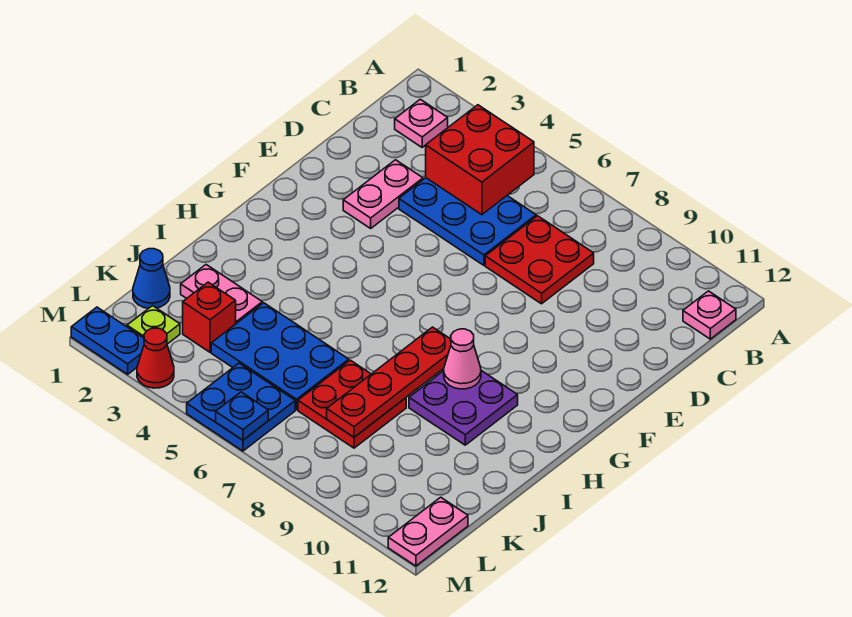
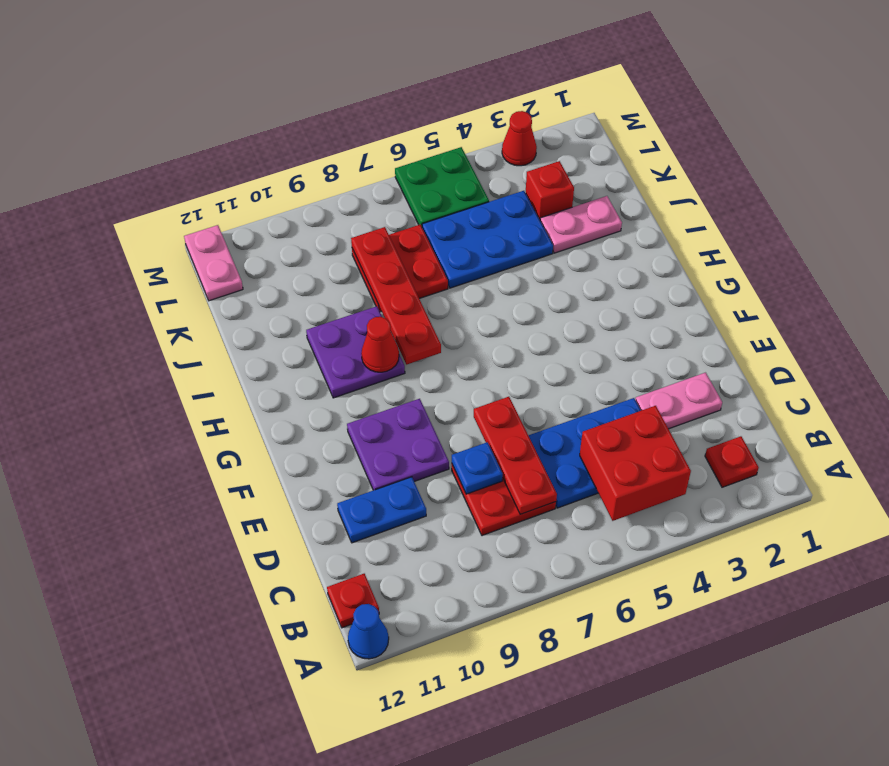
pink 1x1 plate [395,99,448,147] -> red 1x1 plate [705,436,759,487]
pink 1x1 plate [683,291,736,339] -> red 1x1 plate [327,574,379,628]
none -> red 1x3 plate [474,397,557,514]
pink 1x2 plate [343,160,423,228] -> pink 1x2 plate turned to [635,373,722,429]
none -> purple 2x2 plate [347,399,449,490]
pink 1x1 cone [444,329,481,389] -> red 1x1 cone [361,317,399,372]
blue 1x1 cone [133,249,170,308] -> blue 1x1 cone moved to [348,604,389,659]
lime 1x1 plate [127,306,180,344] -> none
blue 2x2 plate [187,363,295,451] -> green 2x2 plate [395,147,489,226]
blue 1x2 plate [71,307,144,374] -> blue 1x2 plate moved to [337,477,426,543]
blue 1x1 plate [216,392,268,440] -> blue 1x1 plate moved to [452,442,503,494]

